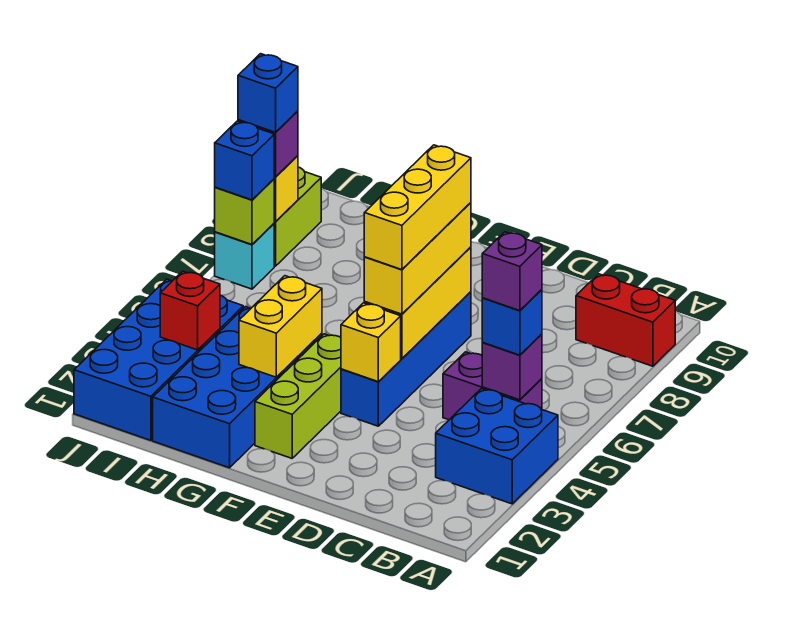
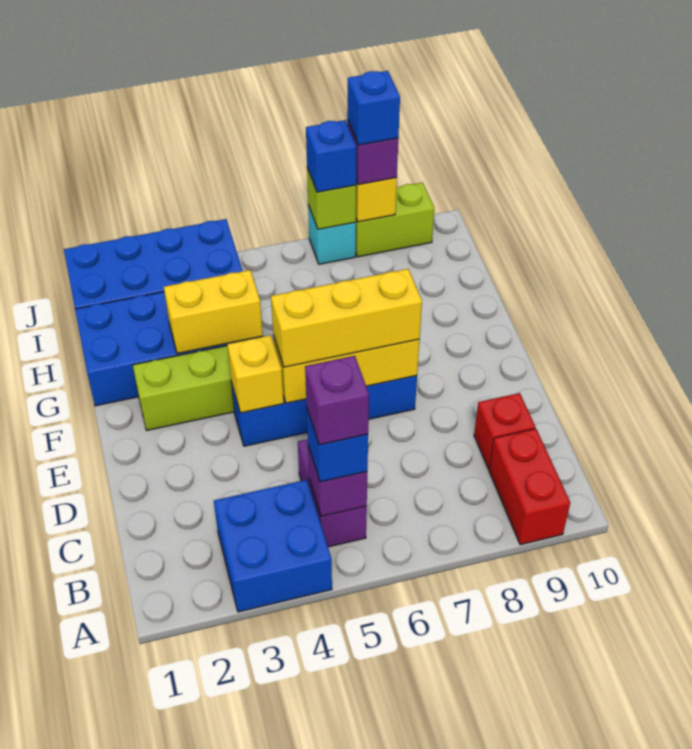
yellow 1x3 brick [364,145,471,270] -> none
red 1x1 brick [160,271,220,350] -> red 1x1 brick moved to [474,393,535,469]

